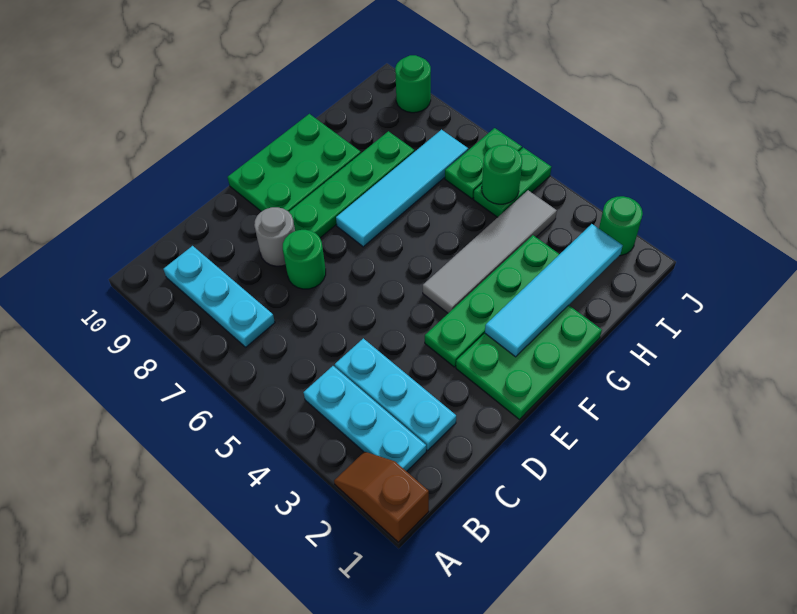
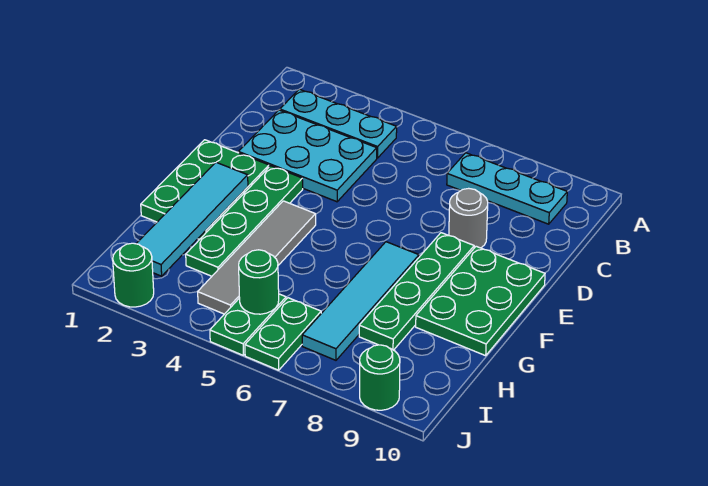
brown 1x2 slope [334,452,429,542] -> none
cyan 1x3 plate [335,338,456,450] -> cyan 2x3 plate [238,110,377,202]
green 1x1 round brick [283,230,326,289] -> none

